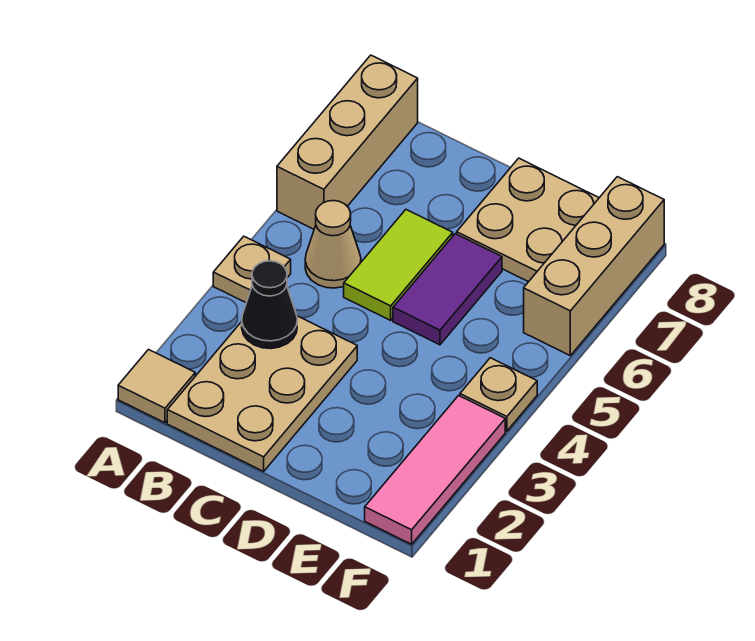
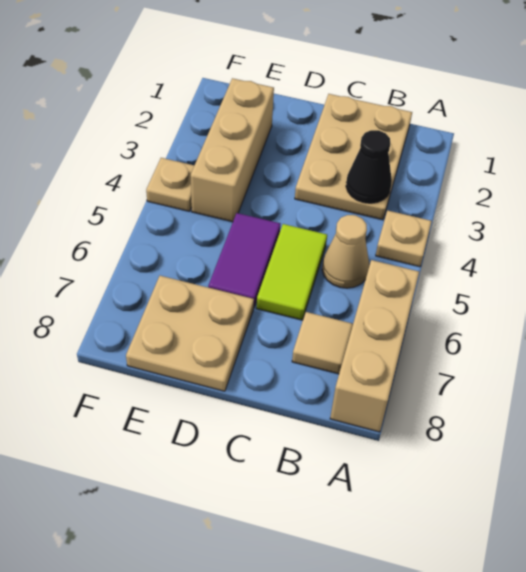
tan 1x1 tile [118,350,195,423] -> tan 1x1 tile moved to [292,312,353,374]
pink 1x3 tile [365,396,505,544] -> none
tan 1x3 brick [524,177,664,355] -> tan 1x3 brick moved to [191,78,274,222]

